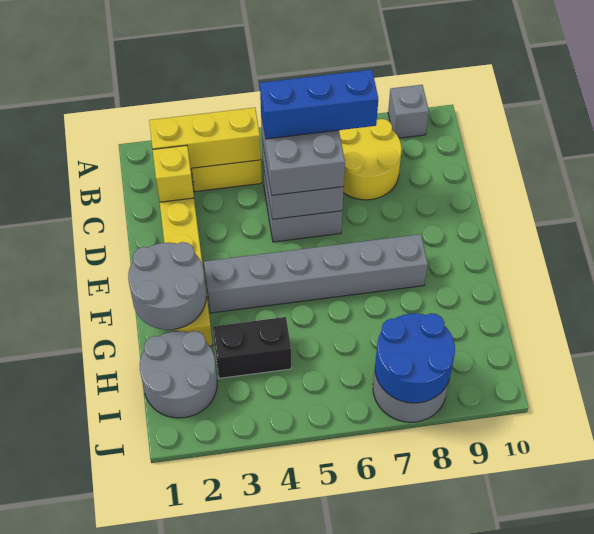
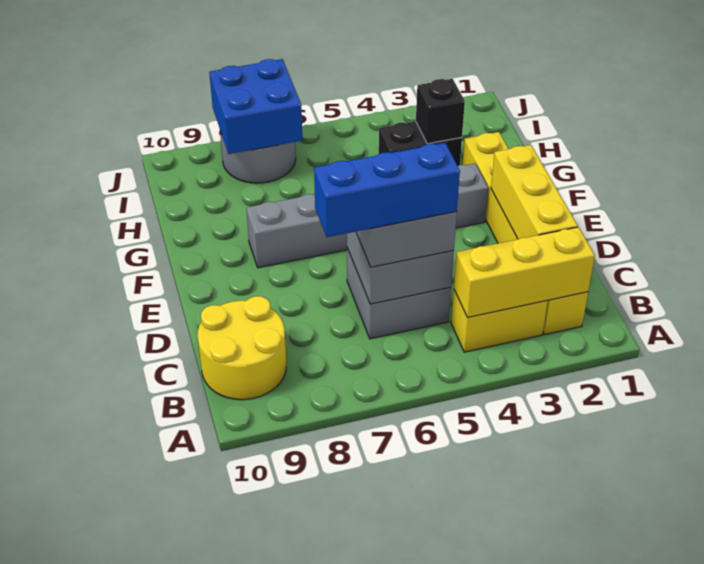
grey 1x1 brick [388,85,429,138] -> none
yellow 2x2 round brick [339,119,402,200] -> yellow 2x2 round brick moved to [198,296,286,400]
yellow 1x1 brick [153,145,194,202] -> yellow 1x3 brick [491,145,578,239]
grey 2x2 round brick [128,242,206,330] -> none
grey 2x2 round brick [140,331,217,418] -> none
none -> black 1x1 brick [416,79,465,144]
blue 2x2 round brick [375,313,455,403] -> blue 2x2 brick [209,59,303,154]

